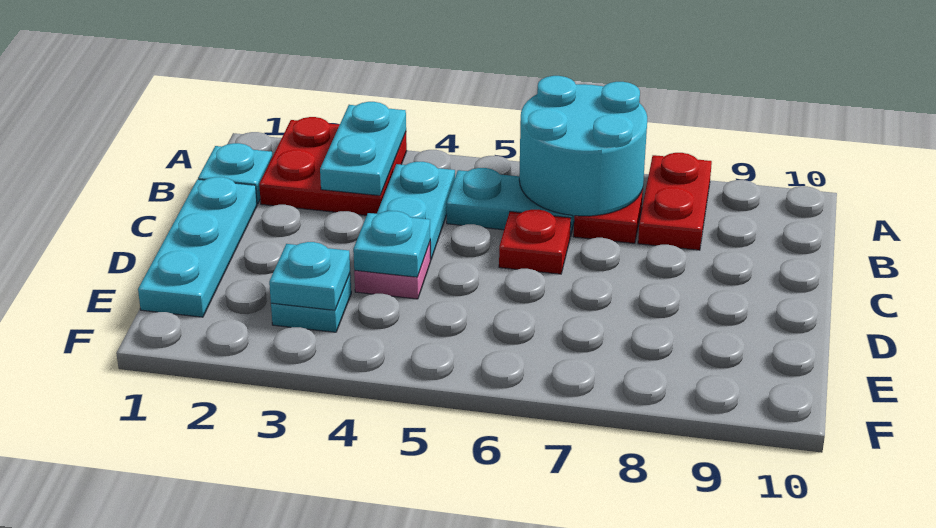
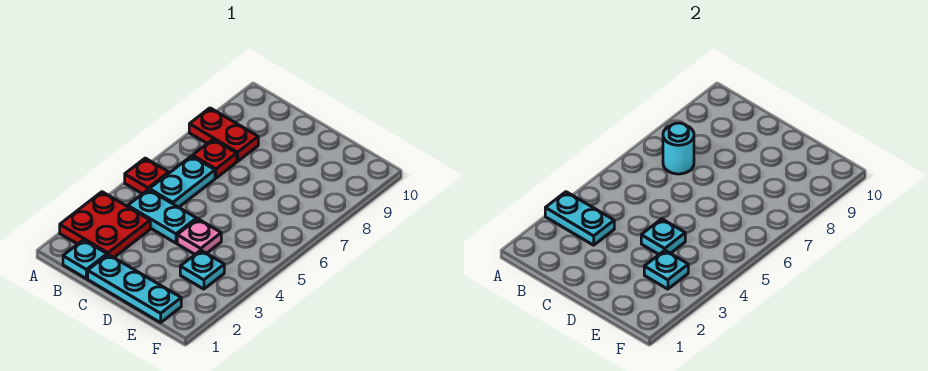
cyan 2x2 round brick [519,76,647,216] -> cyan 1x1 round brick [663,123,694,174]
red 1x1 plate [499,210,571,274] -> red 1x1 plate moved to [125,158,169,194]

